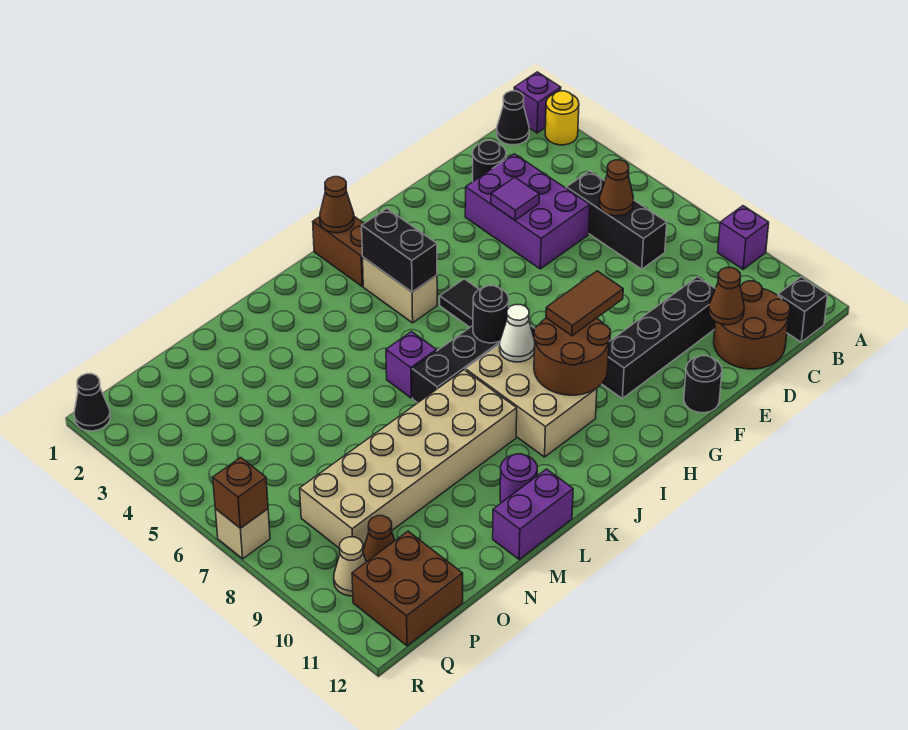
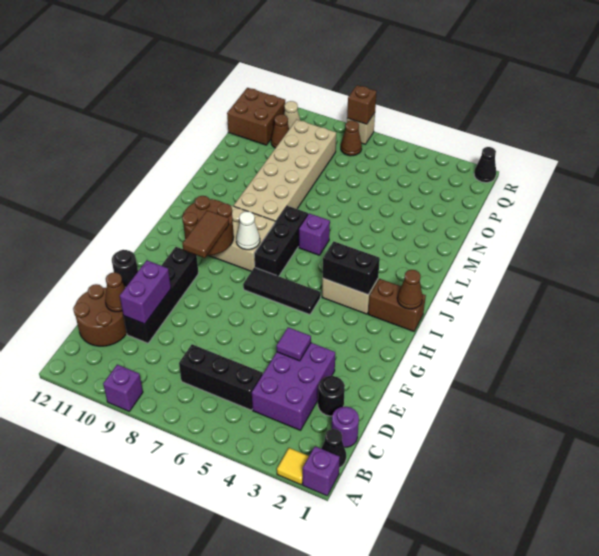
yellow 1x1 round brick [545,91,579,145] -> yellow 1x1 tile [277,448,309,485]
black 1x1 brick [778,277,828,342] -> none
brown 1x1 cone [599,160,634,216] -> brown 1x1 cone moved to [341,120,362,156]
purple 2x3 brick [465,154,590,269] -> purple 2x3 brick turned to [252,343,335,430]
black 1x1 round brick [473,286,509,343] -> none
purple 1x1 round brick [500,454,537,503] -> purple 1x1 round brick moved to [332,407,359,447]
purple 1x2 brick [493,469,573,559] -> purple 1x2 brick moved to [120,260,171,324]

